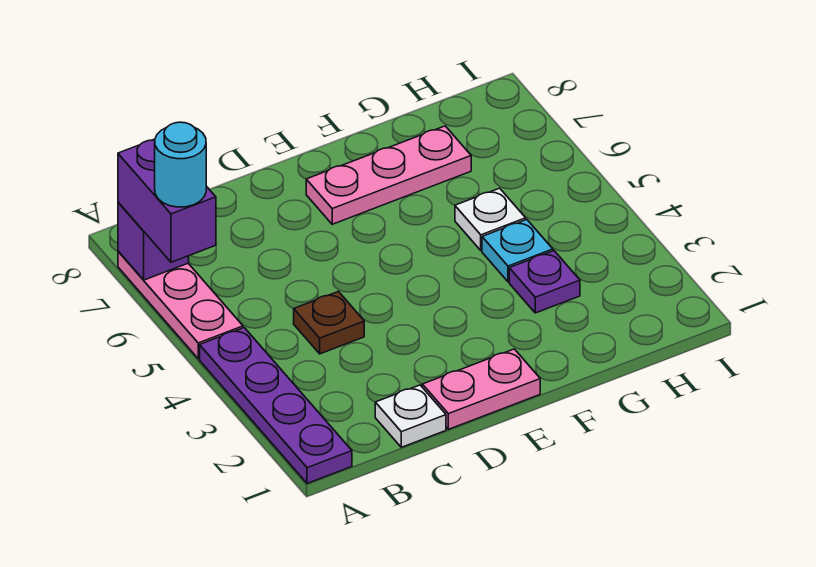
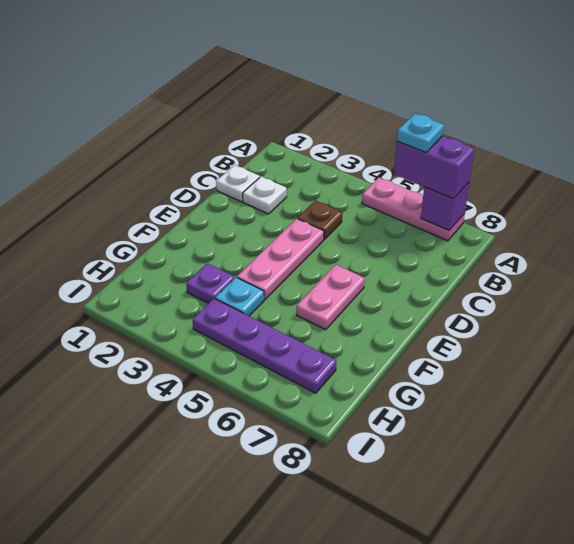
purple 1x4 plate [200,328,352,483] -> purple 1x4 plate moved to [193,299,336,393]
cyan 1x1 round brick [155,122,206,207] -> cyan 1x1 plate [397,113,444,153]
pink 1x2 plate [422,349,540,429] -> pink 1x2 plate moved to [297,265,365,330]
pink 1x3 plate [306,126,471,224] -> pink 1x3 plate moved to [237,219,324,300]
white 1x1 plate [455,188,526,251] -> white 1x1 plate moved to [243,176,287,214]

